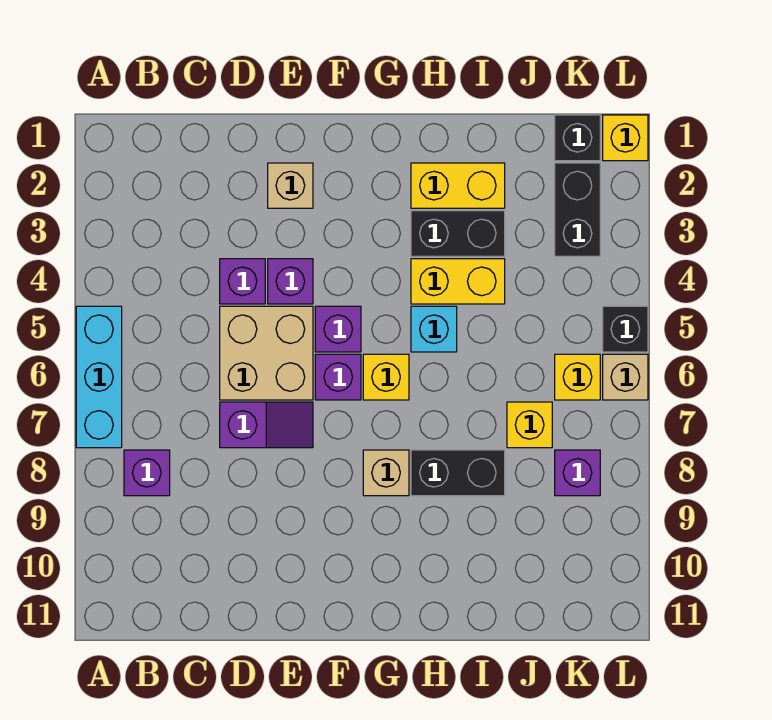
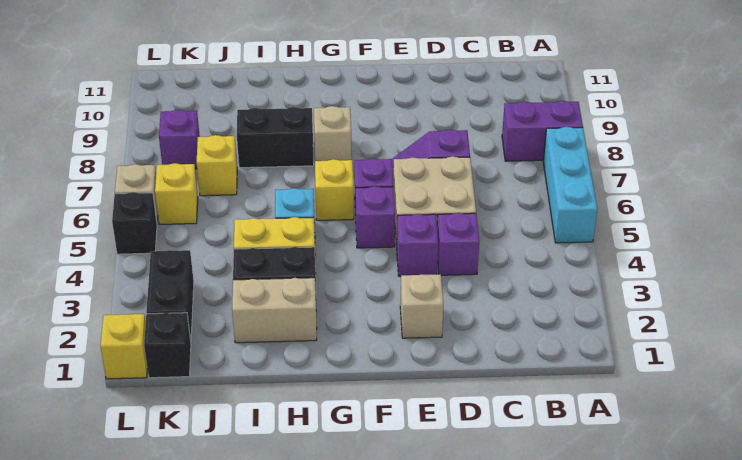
purple 1x1 brick [124,450,170,496] -> purple 1x2 brick [502,101,583,161]
yellow 1x2 brick [411,163,505,208] -> tan 1x2 brick [232,278,317,343]

